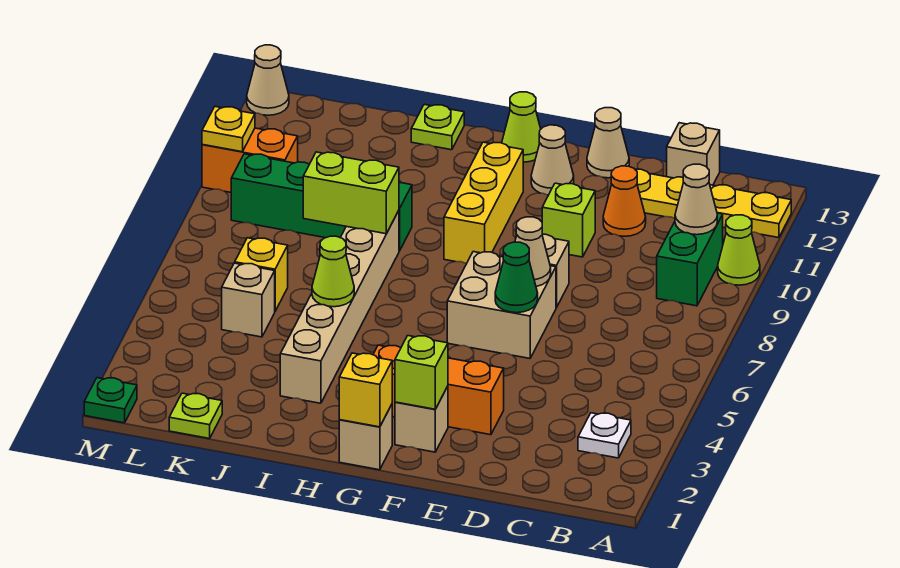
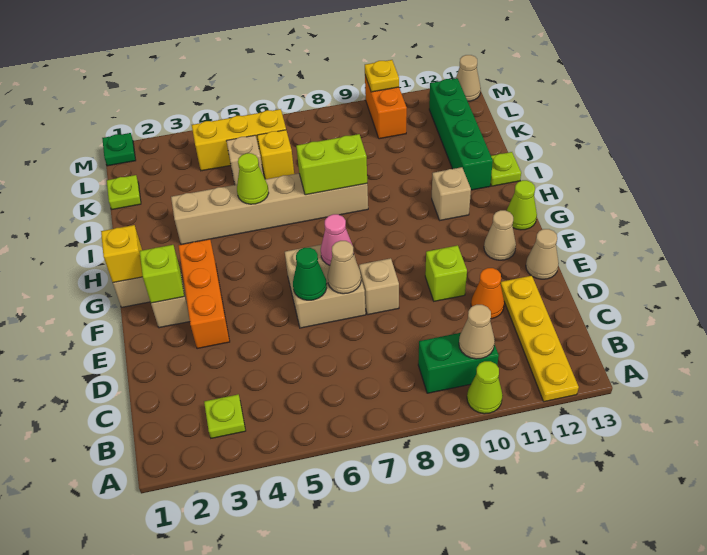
white 1x1 plate [578,413,631,458] -> lime 1x1 plate [204,394,246,438]
tan 1x1 brick [667,123,720,185] -> tan 1x1 brick moved to [432,167,471,220]
none -> pink 1x1 cone [321,214,354,265]
yellow 1x3 brick [444,142,523,264] -> yellow 1x3 brick moved to [192,109,286,171]
lime 1x2 brick [303,152,399,234] -> lime 1x2 brick turned to [296,134,367,195]
green 1x4 brick [231,154,412,251] -> green 1x4 brick moved to [429,78,493,190]

